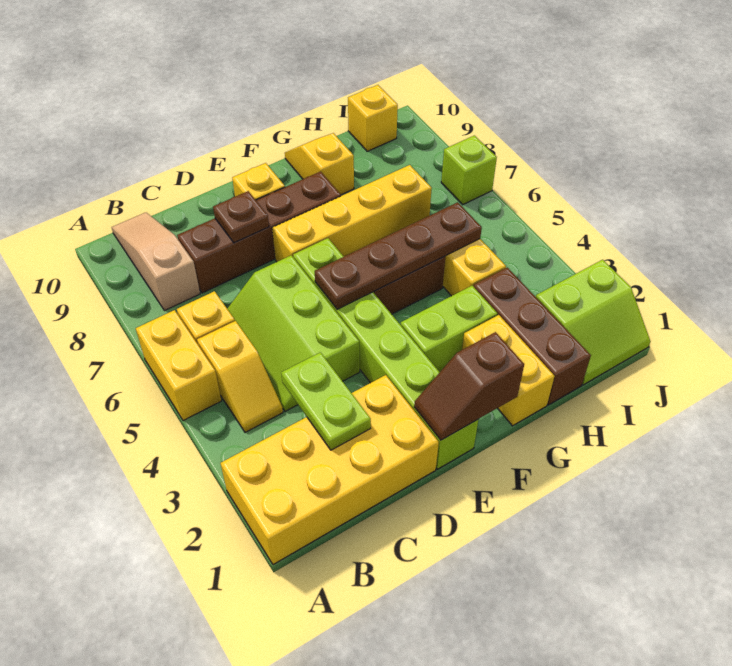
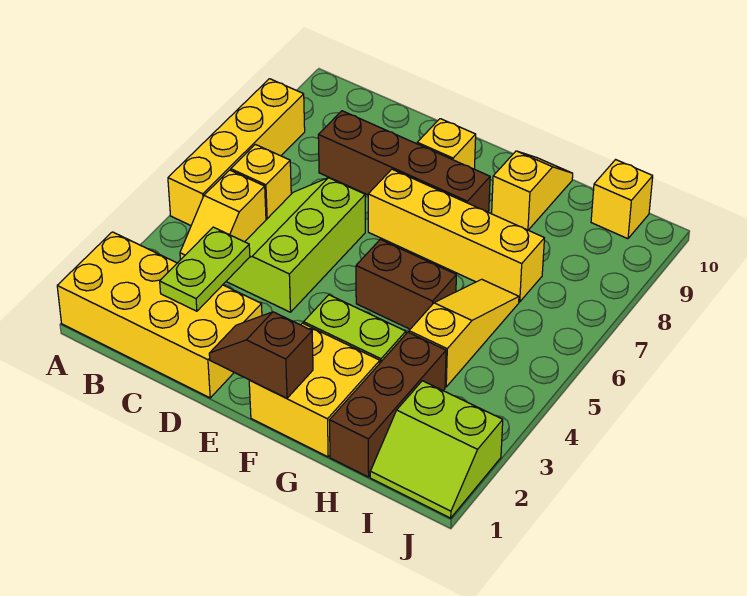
yellow 1x2 brick [136,310,222,421] -> yellow 1x4 brick [168,79,305,225]
tan 1x3 slope [112,213,200,311] -> none
brown 1x1 plate [213,191,269,243] -> none
lime 1x6 brick [293,238,479,469] -> none
brown 1x4 plate [315,202,482,309] -> none
yellow 1x2 brick [462,315,555,426] -> yellow 2x2 brick [249,323,380,457]
lime 1x1 brick [441,135,497,205] -> none

